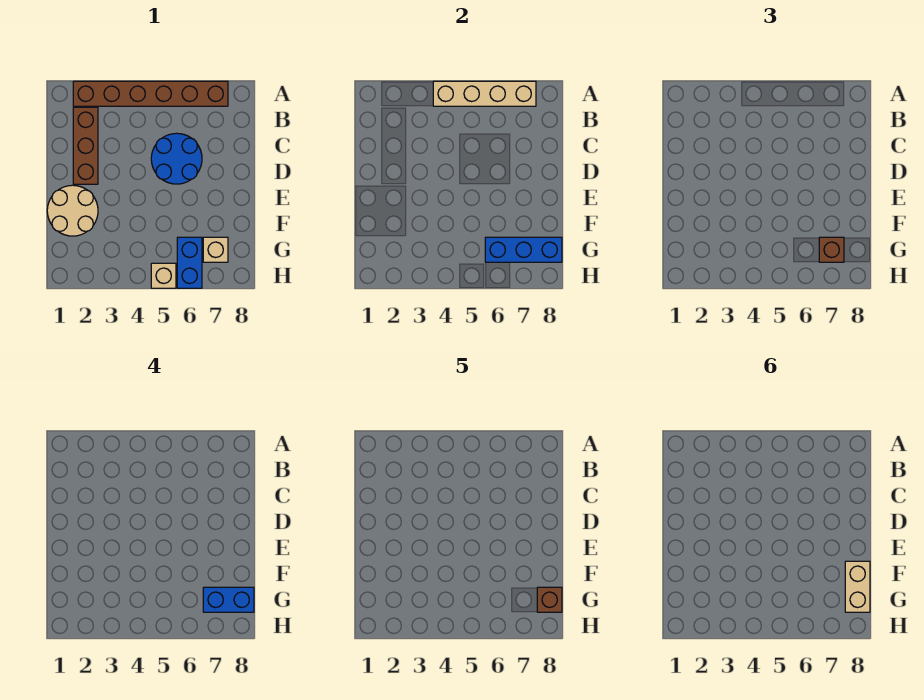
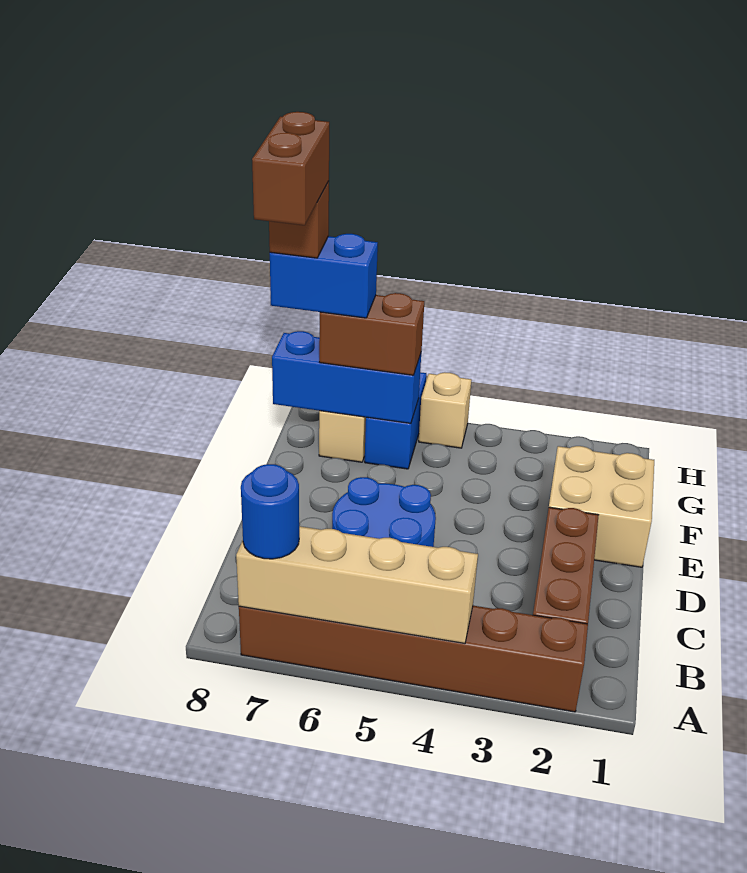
none -> blue 1x1 round brick [241,464,299,559]
tan 2x2 round brick [47,185,98,236] -> tan 2x2 brick [549,446,654,567]
tan 1x2 brick [845,561,870,612] -> brown 1x2 brick [252,112,329,225]
brown 1x1 brick [819,237,844,262] -> brown 1x2 brick [319,293,424,375]

